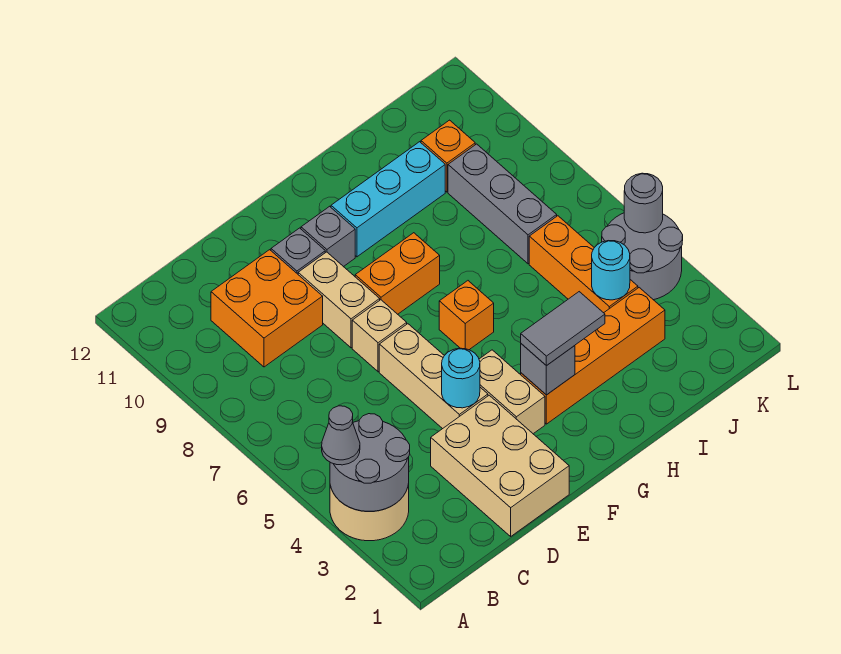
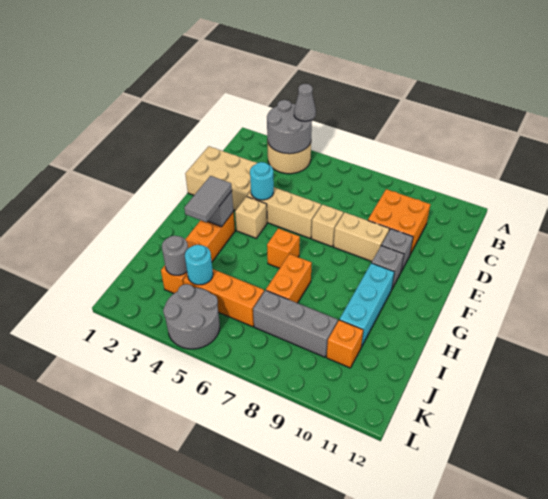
tan 1x2 brick [479,350,545,434] -> tan 1x1 brick [235,197,267,238]
orange 1x2 brick [355,233,440,314] -> orange 1x2 brick moved to [266,254,312,303]
grey 1x1 round brick [624,173,663,233] -> grey 1x1 round brick moved to [162,236,188,275]

